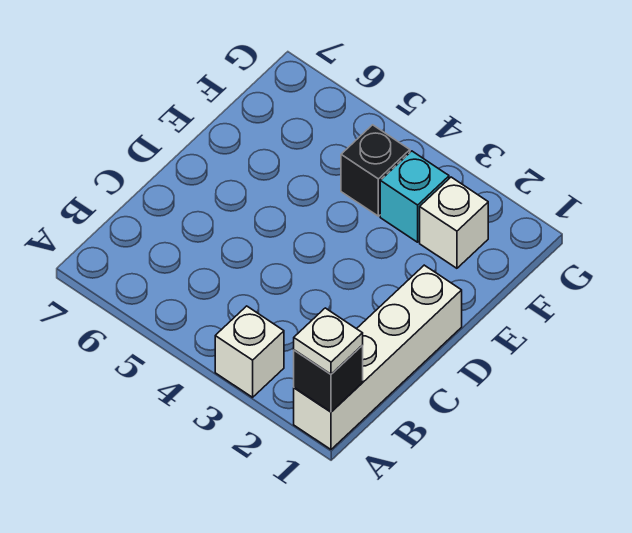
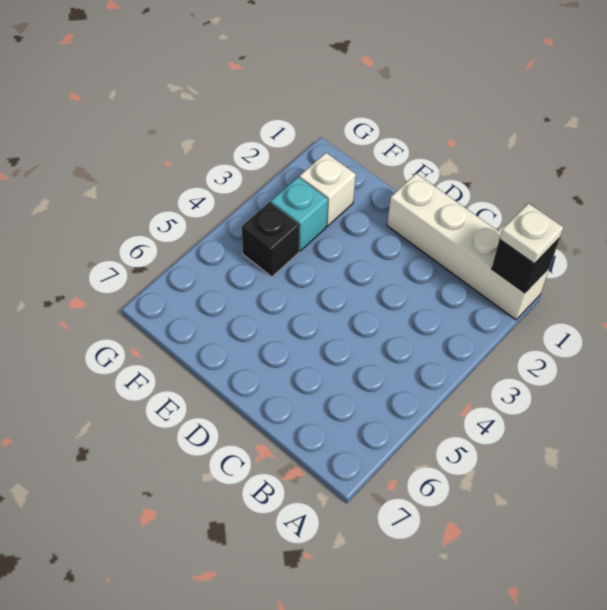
white 1x1 brick [215,306,284,397] -> none

